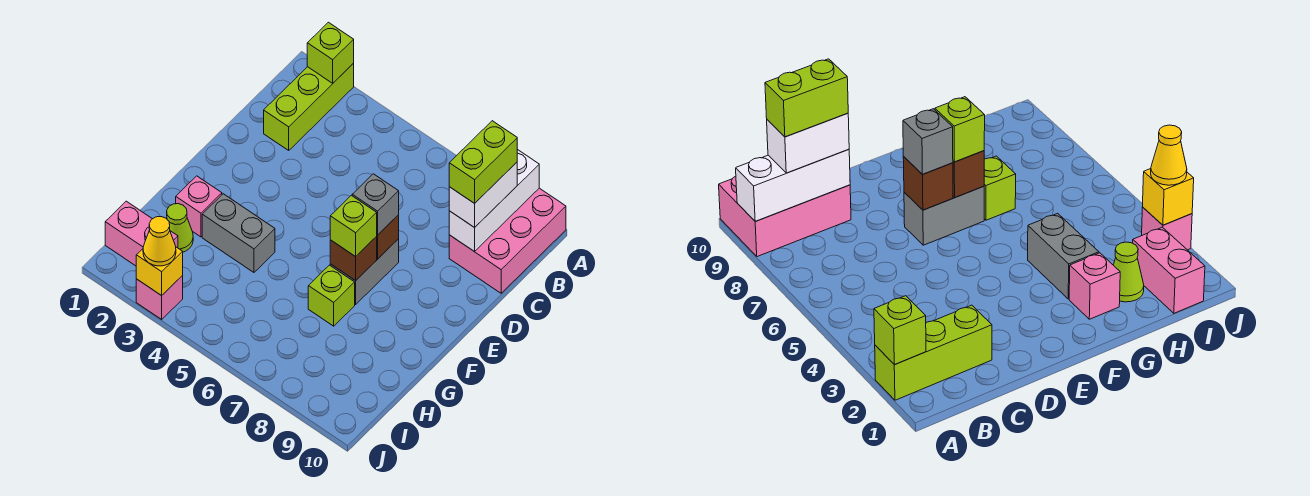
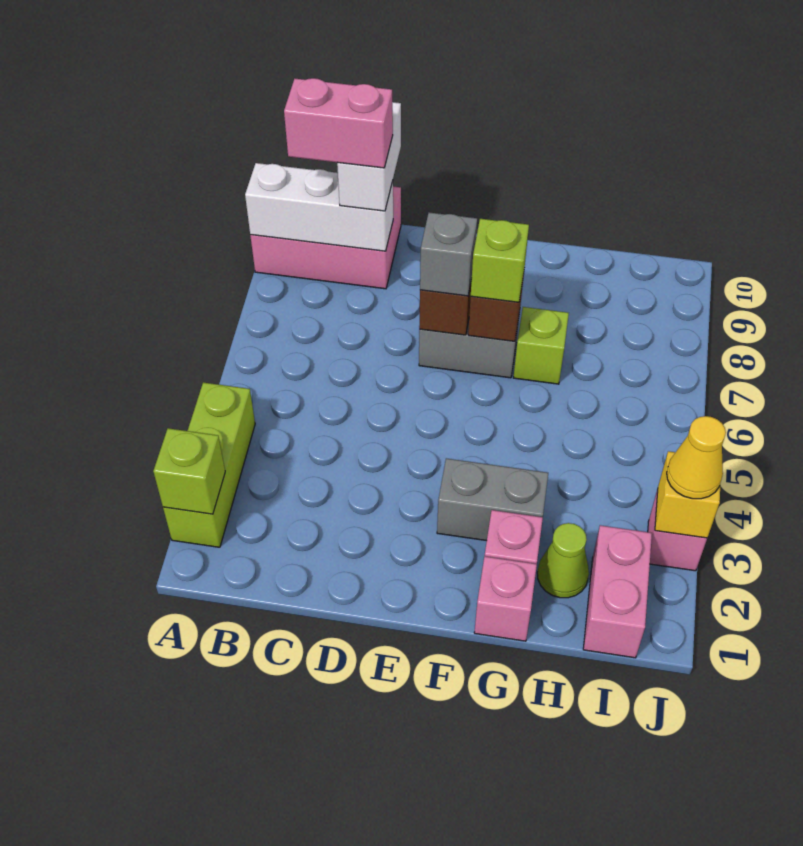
lime 1x3 brick [264,64,354,150] -> lime 1x3 brick turned to [163,382,255,547]
white 1x2 brick [449,162,517,228] -> white 1x2 brick turned to [337,102,401,211]
lime 1x2 brick [449,121,517,203] -> pink 1x2 brick [284,78,393,168]
none -> pink 1x1 brick [474,556,537,641]
grey 1x2 brick [202,194,275,272] -> grey 1x2 brick turned to [437,458,548,541]

